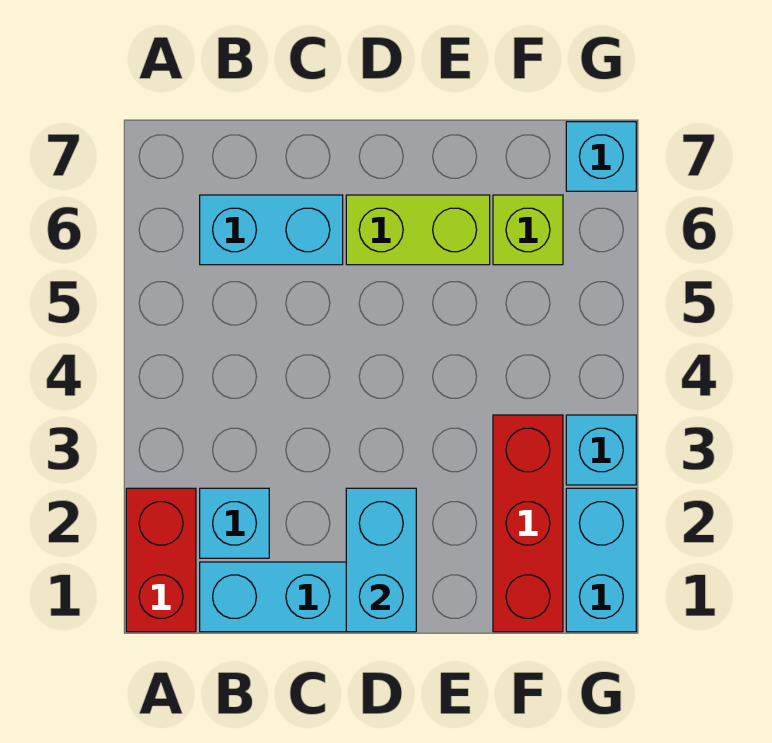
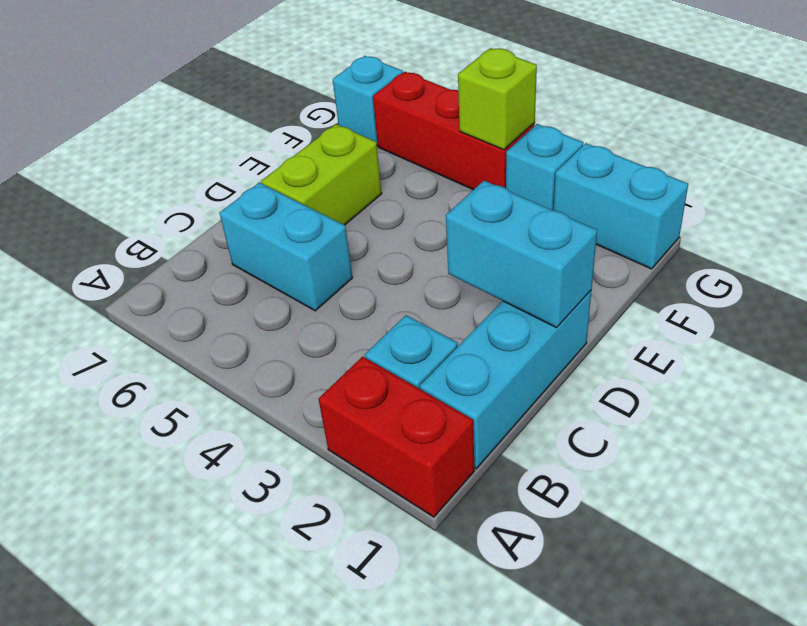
cyan 1x2 brick [200,195,343,265] -> cyan 1x2 brick turned to [220,183,353,311]
red 1x3 brick [493,415,563,632] -> red 1x3 brick moved to [373,72,535,190]
lime 1x1 brick [493,195,563,265] -> lime 1x1 brick moved to [458,48,537,150]

